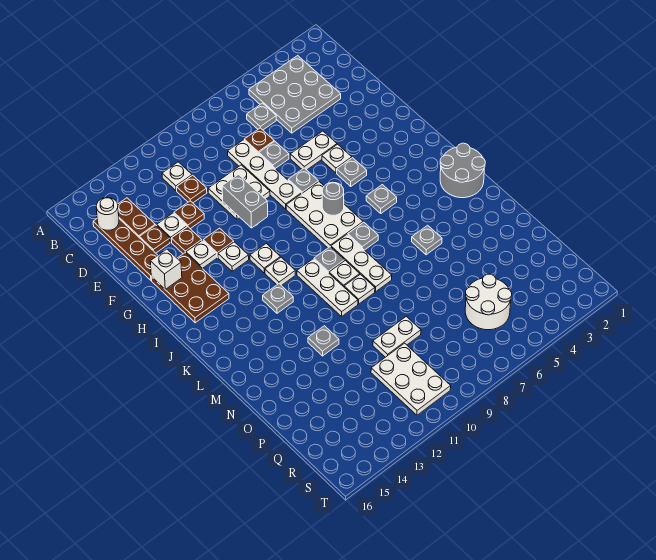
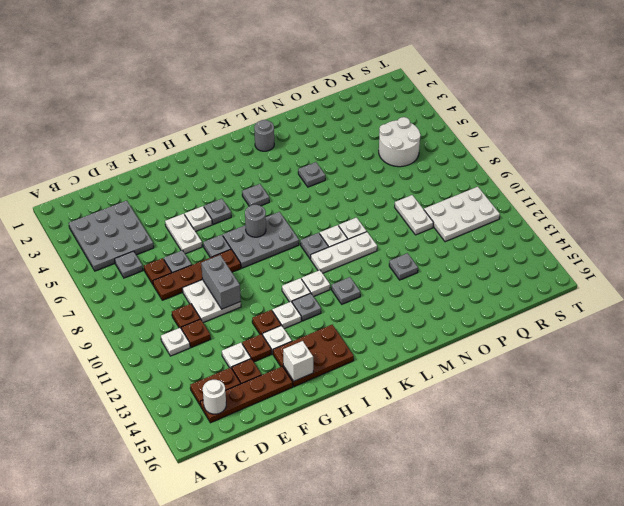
white 1x4 plate [228,140,302,209] -> brown 1x4 plate [153,249,241,300]
brown 1x1 plate [174,201,204,229] -> brown 1x1 plate moved to [172,304,200,328]
grey 1x2 brick [222,174,268,228] -> grey 1x2 brick turned to [201,255,241,309]
white 2x3 plate [286,182,363,248] -> grey 2x3 plate [223,212,299,268]
grey 2x2 round brick [440,143,485,198] -> grey 1x1 round brick [254,120,274,151]
grey 1x1 plate [348,222,378,250] -> grey 1x1 plate moved to [292,293,321,321]
white 1x3 plate [331,235,392,292] -> none

